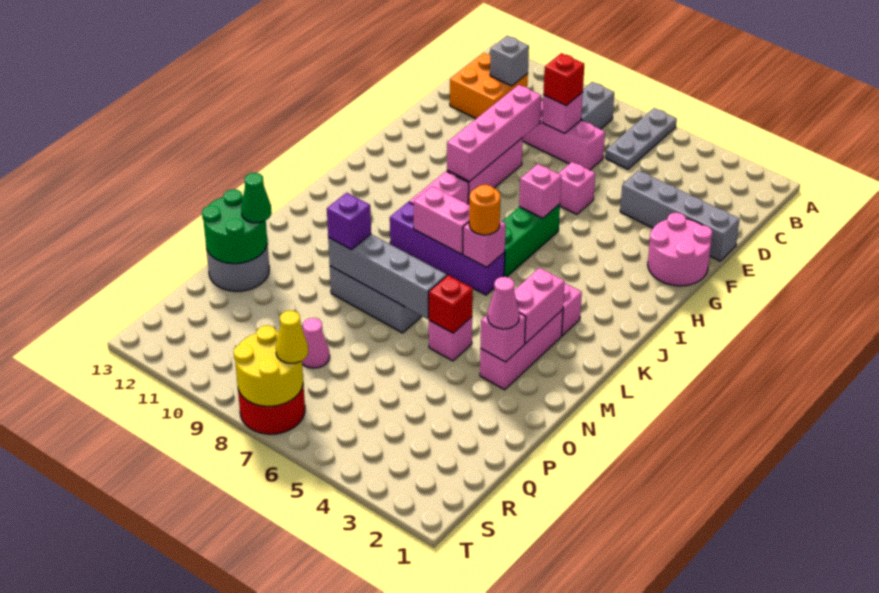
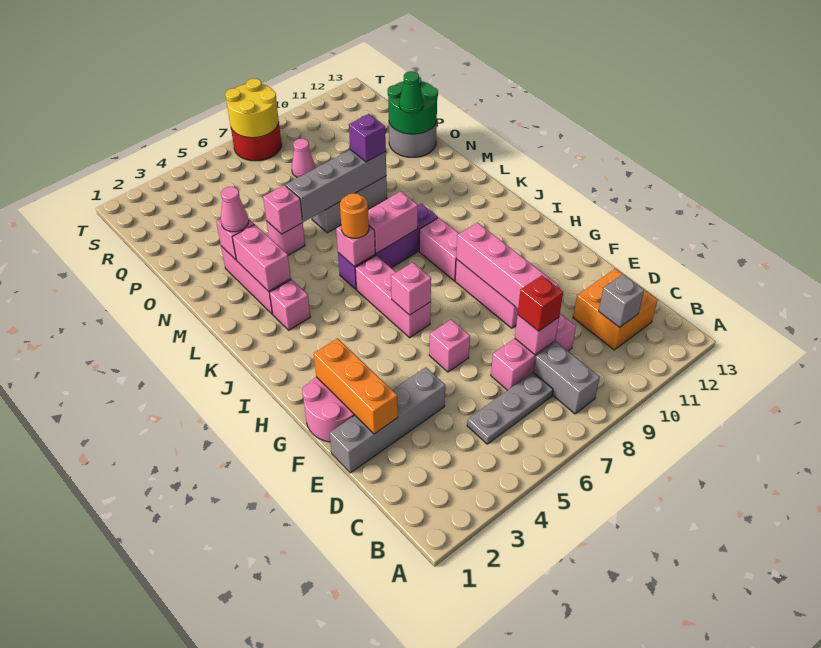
grey 1x3 plate [605,108,677,169] -> grey 1x3 plate turned to [467,372,553,444]
none -> orange 1x3 brick [314,338,398,434]
green 1x3 brick [502,204,560,277] -> pink 1x3 brick [355,255,431,338]
red 1x1 brick [429,275,473,333] -> pink 1x1 brick [263,185,303,234]
yellow 1x1 cone [276,311,308,363] -> none

